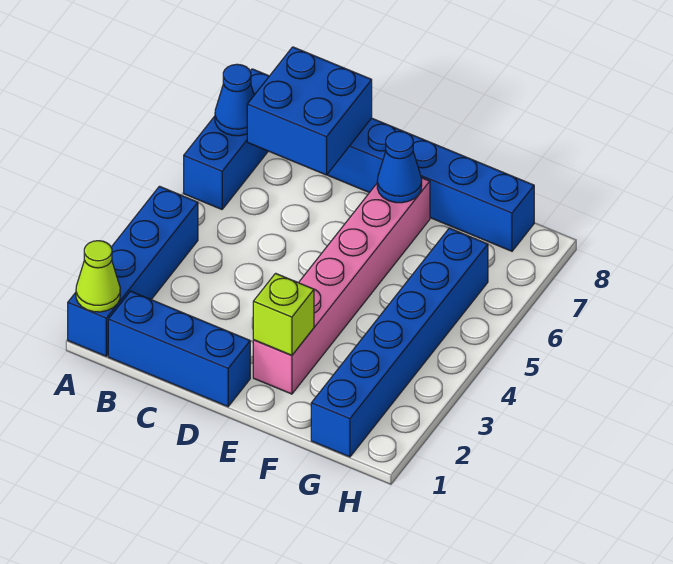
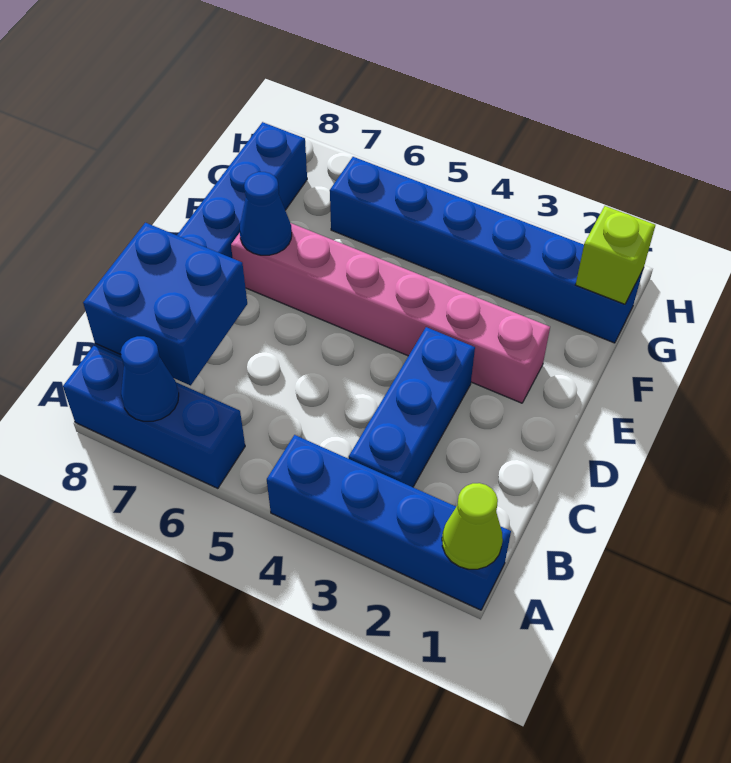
blue 1x3 brick [108,291,250,407] -> blue 1x3 brick moved to [349,327,475,487]
lime 1x1 brick [253,273,314,355] -> lime 1x1 brick moved to [576,206,655,304]

